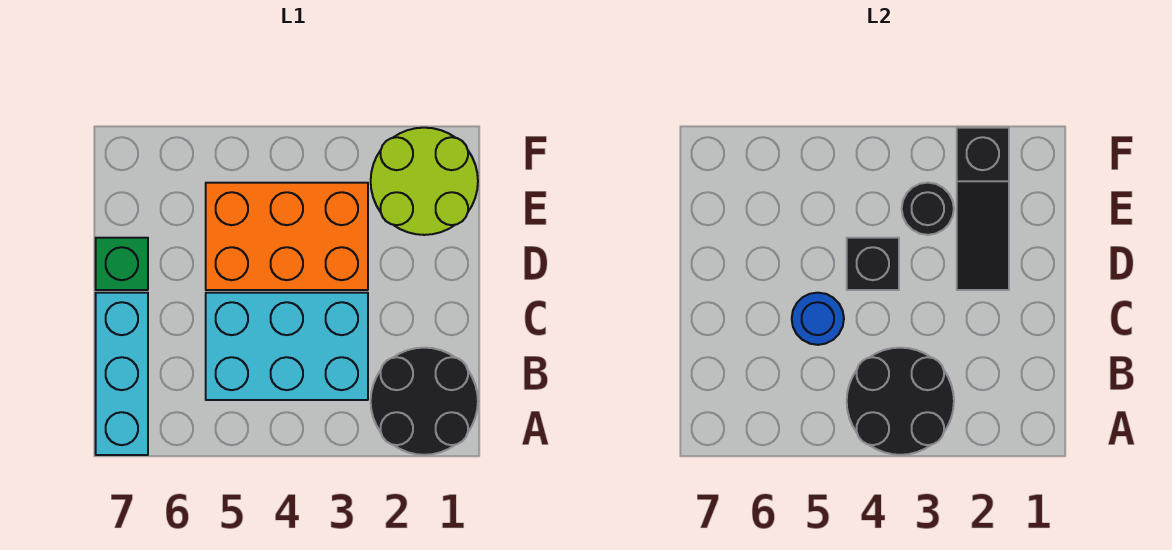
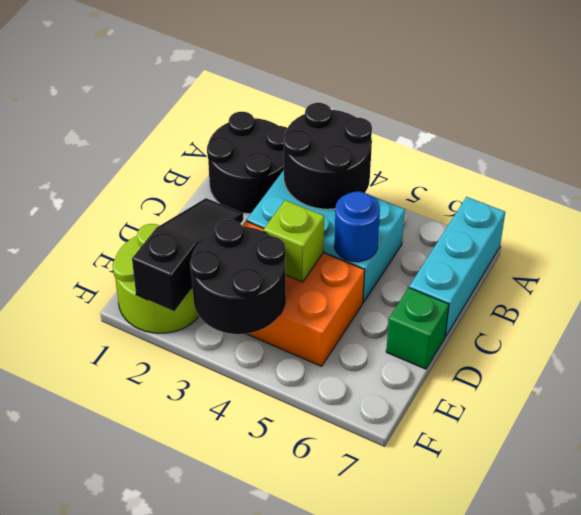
black 1x1 brick [847,238,899,290] -> lime 1x1 brick [263,200,324,282]
black 1x1 round brick [902,183,954,235] -> black 2x2 round brick [190,220,286,334]

